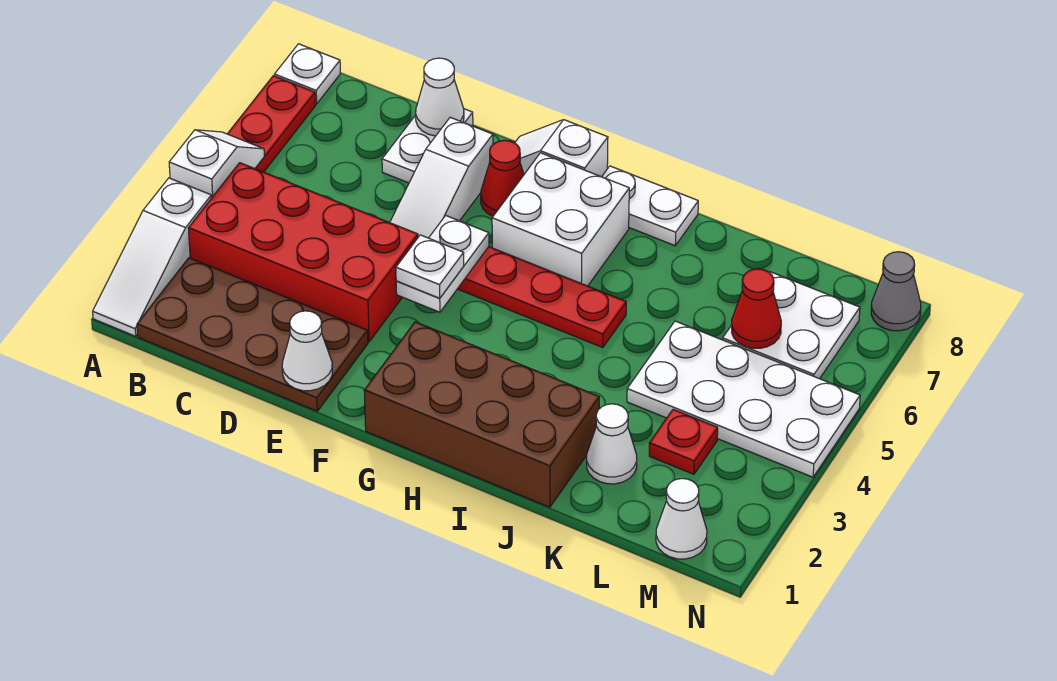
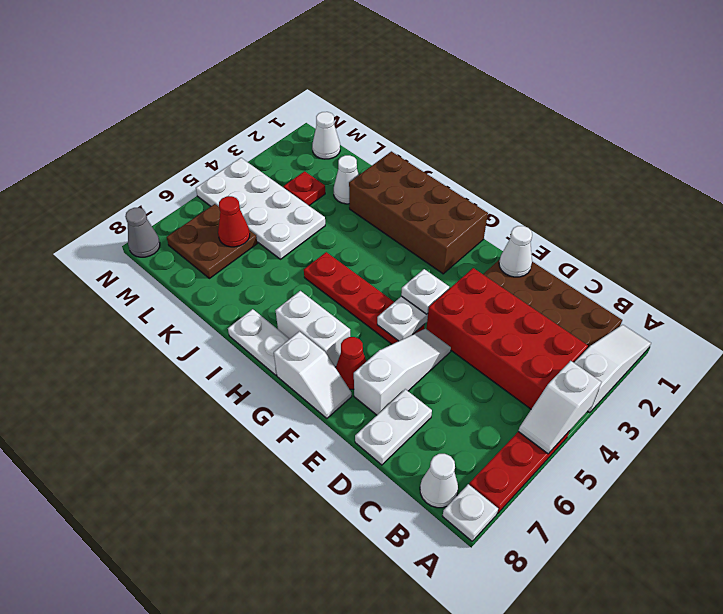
white 1x1 cone [416,58,464,136] -> white 1x1 cone moved to [420,454,458,508]
white 2x2 brick [492,153,629,286] -> white 1x2 brick [275,291,350,367]
white 2x2 plate [723,271,860,379] -> brown 2x2 plate [167,204,257,278]

